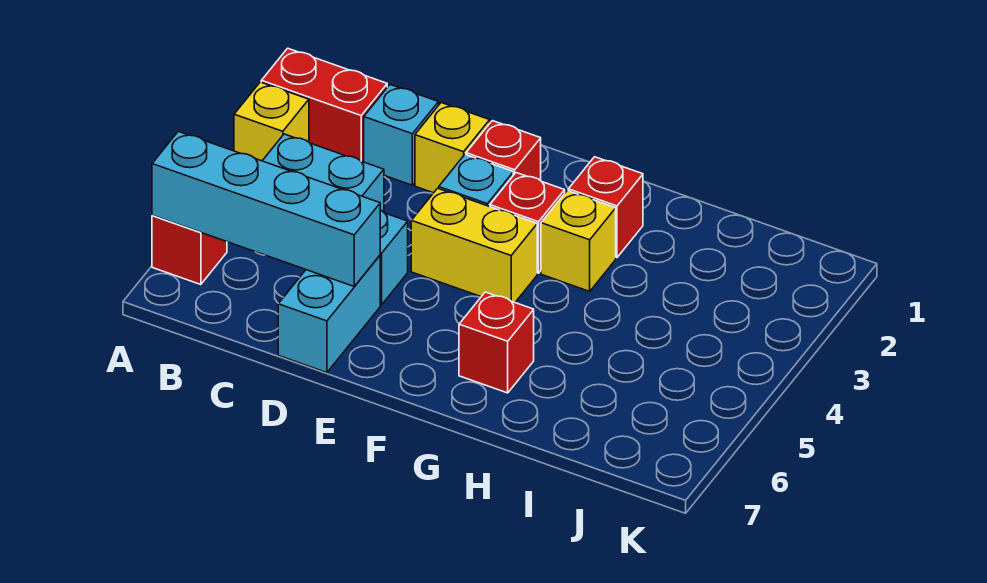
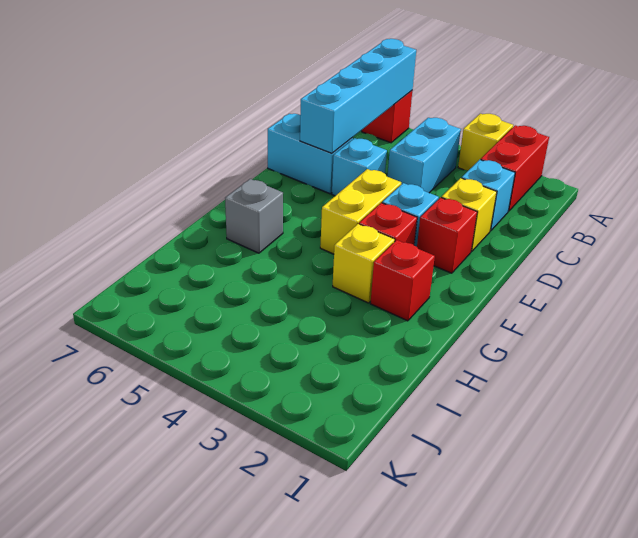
red 1x1 brick [459,292,534,393] -> grey 1x1 brick [225,179,283,253]

